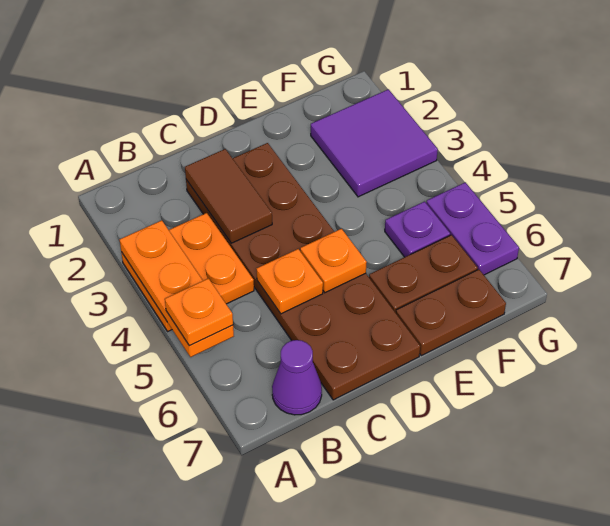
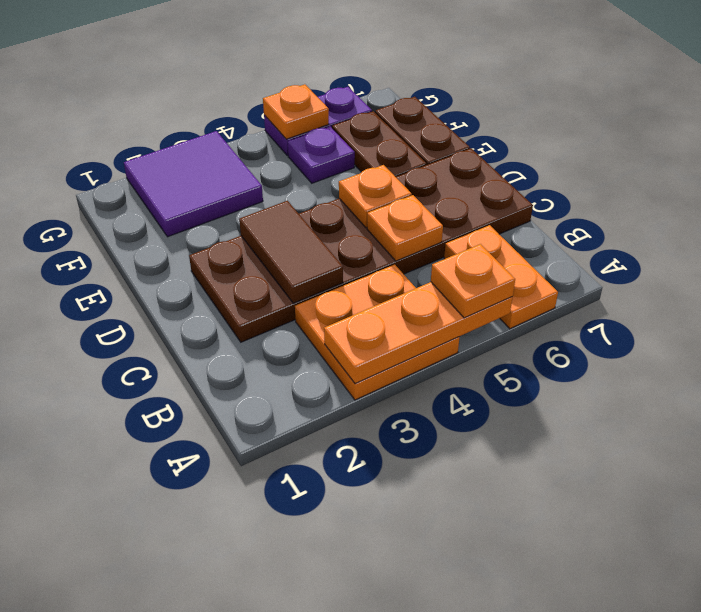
none -> orange 1x2 plate [444,225,558,329]
purple 1x1 cone [272,340,322,415] -> none
brown 1x2 tile [185,149,272,243] -> brown 1x2 tile turned to [239,201,343,303]
none -> orange 1x1 plate [263,84,329,139]

